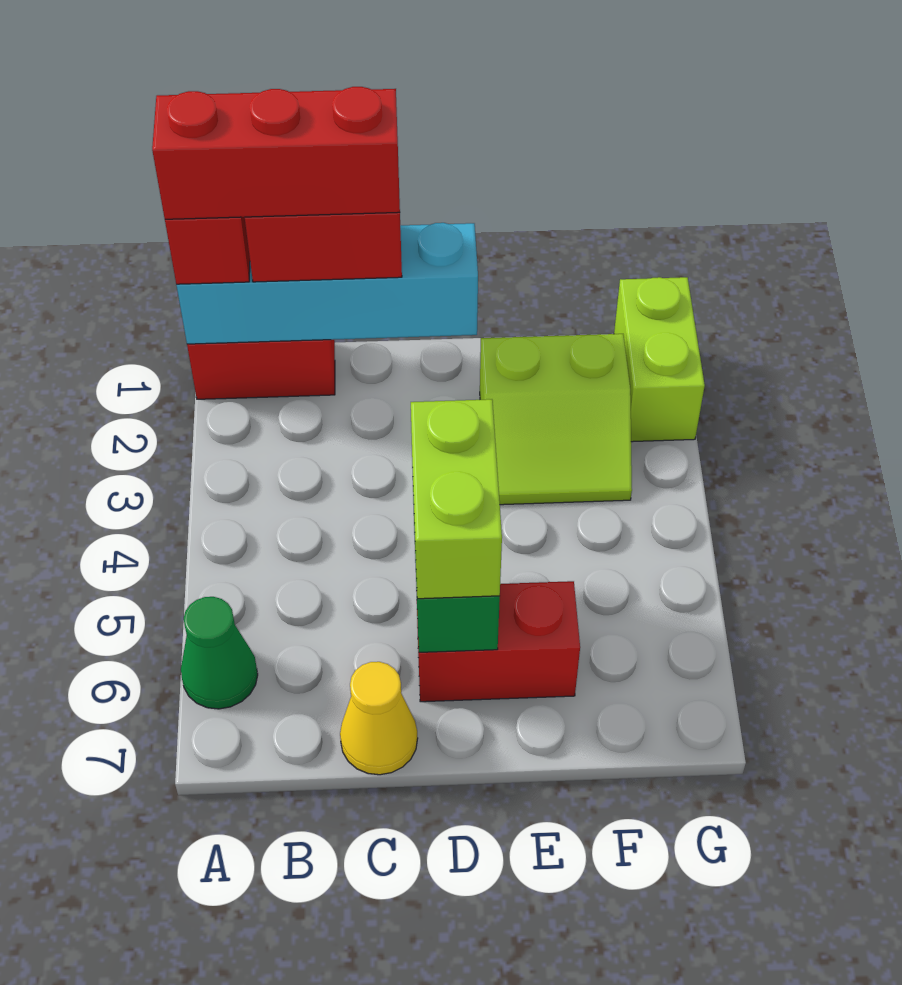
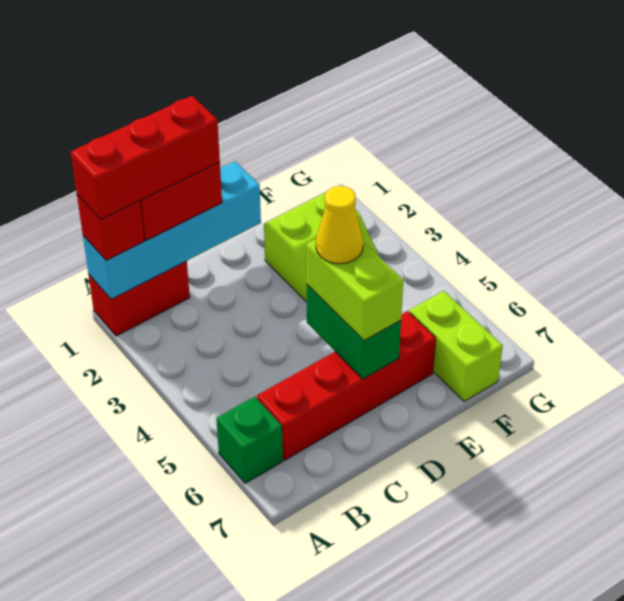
green 1x1 cone [181,597,258,709] -> green 1x1 brick [216,397,283,483]
yellow 1x1 cone [340,662,418,775] -> yellow 1x1 cone moved to [316,186,363,264]
red 1x2 brick [416,581,580,702] -> red 1x4 brick [257,311,436,460]
lime 1x2 brick [614,277,705,442] -> lime 1x2 brick moved to [409,291,503,401]

